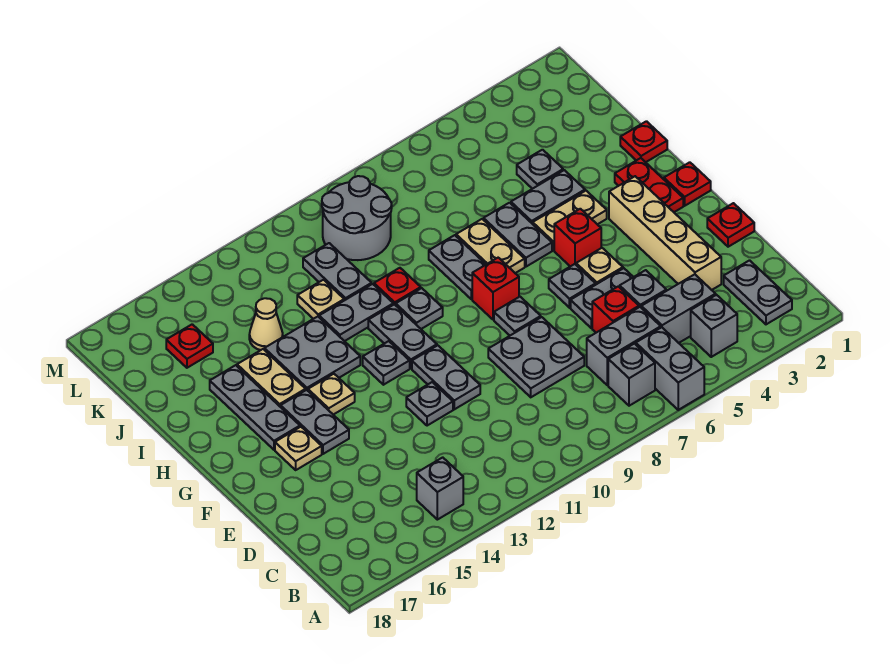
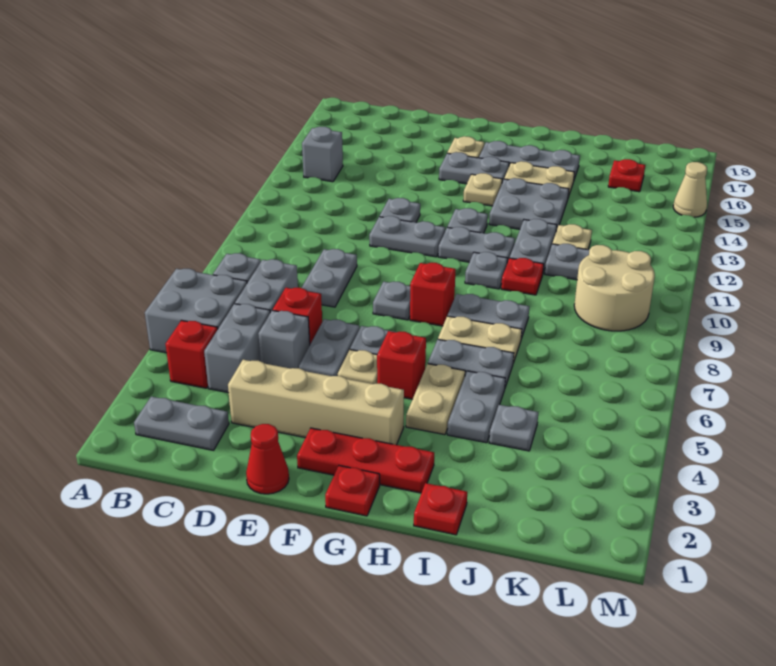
grey 1x2 brick [636,327,704,410] -> grey 2x2 brick [145,269,247,353]
grey 1x1 brick [691,295,737,357] -> red 1x1 brick [166,320,218,388]
grey 2x2 plate [488,317,584,397] -> grey 1x2 plate [302,249,357,307]
red 1x1 plate [707,203,754,247] -> red 1x1 cone [246,424,289,494]
red 1x2 plate [615,158,683,212] -> red 1x3 plate [297,428,434,493]
tan 1x1 cone [249,298,283,350] -> tan 1x1 cone moved to [673,162,707,217]
grey 2x2 round brick [322,176,392,260] -> tan 2x2 round brick [574,245,655,331]

